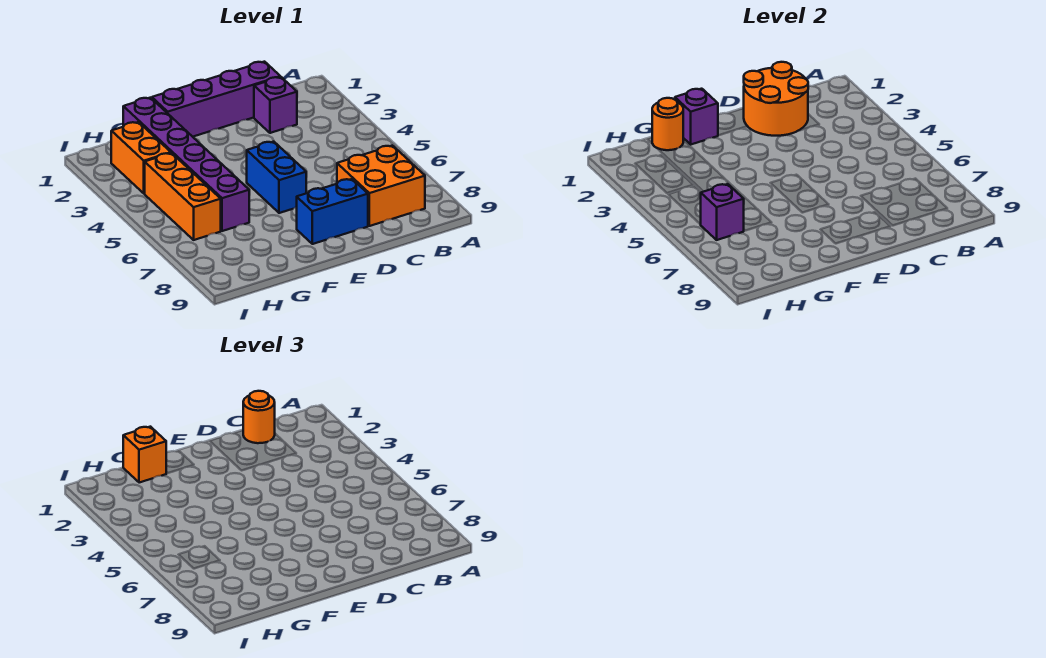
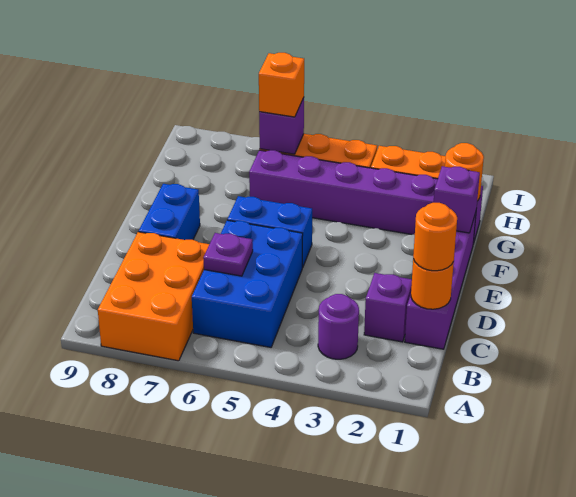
none -> purple 1x1 round brick [318,294,359,359]
none -> blue 2x3 brick [192,220,303,347]
orange 2x2 brick [337,145,425,226] -> orange 2x3 brick [98,232,209,361]
orange 2x2 round brick [744,62,808,136] -> orange 1x1 round brick [411,259,454,309]
none -> purple 1x1 plate [203,233,253,276]
orange 1x1 brick [123,427,166,483] -> orange 1x1 brick moved to [259,53,304,117]

